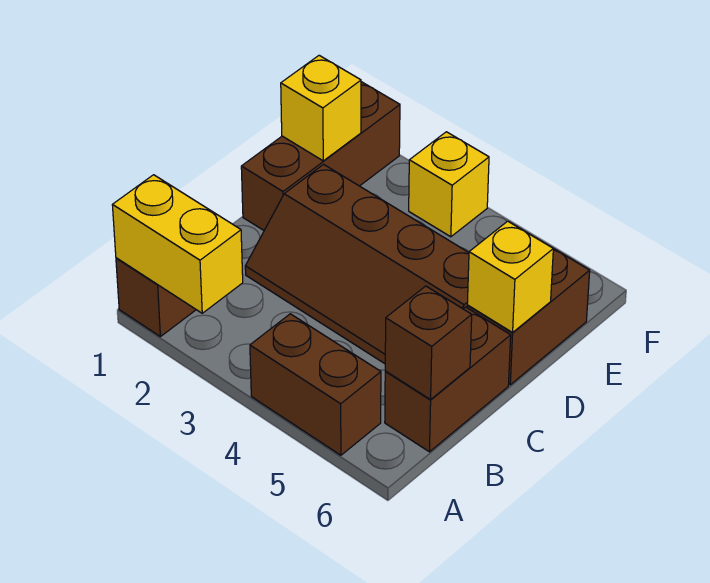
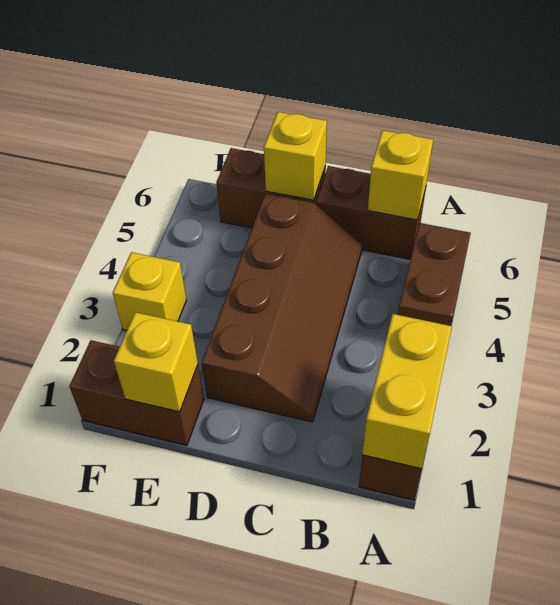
brown 1x1 brick [385,286,472,400] -> yellow 1x1 brick [368,130,433,220]
brown 1x3 brick [241,82,400,230] -> brown 1x2 brick [69,340,204,446]

